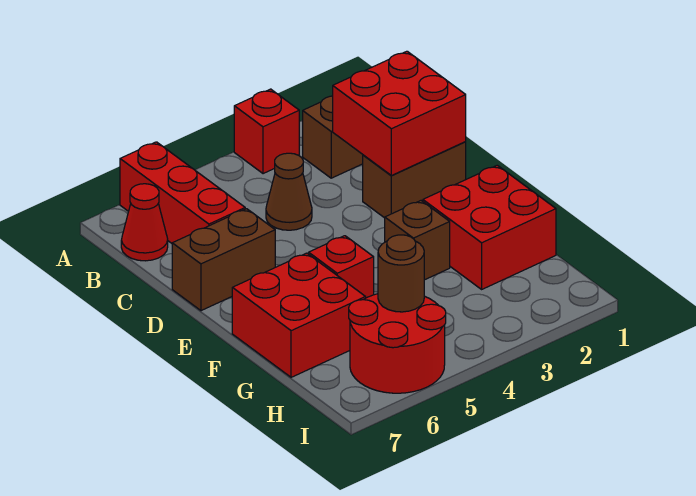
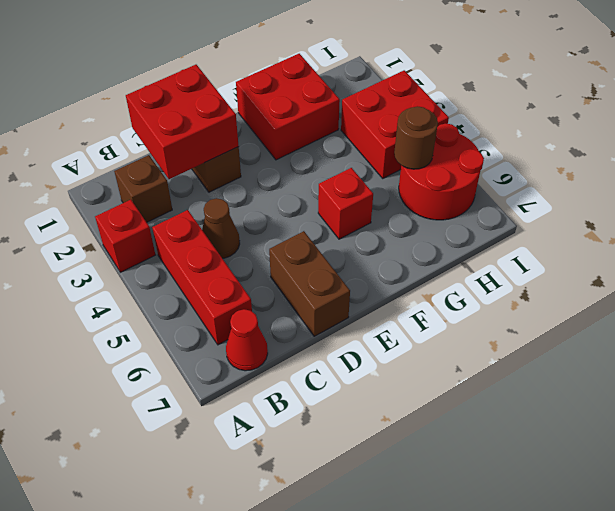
red 1x3 brick [120,142,245,243] -> red 1x3 brick turned to [152,210,252,345]
brown 1x1 brick [385,201,450,280] -> none
red 2x2 brick [232,253,366,377] -> red 2x2 brick moved to [341,70,449,178]

